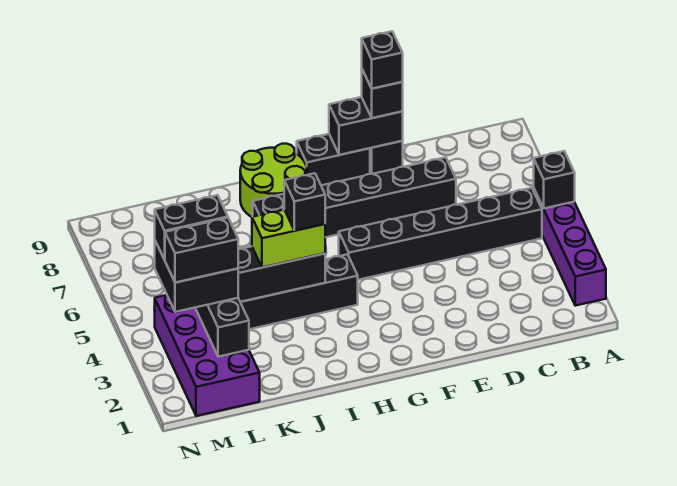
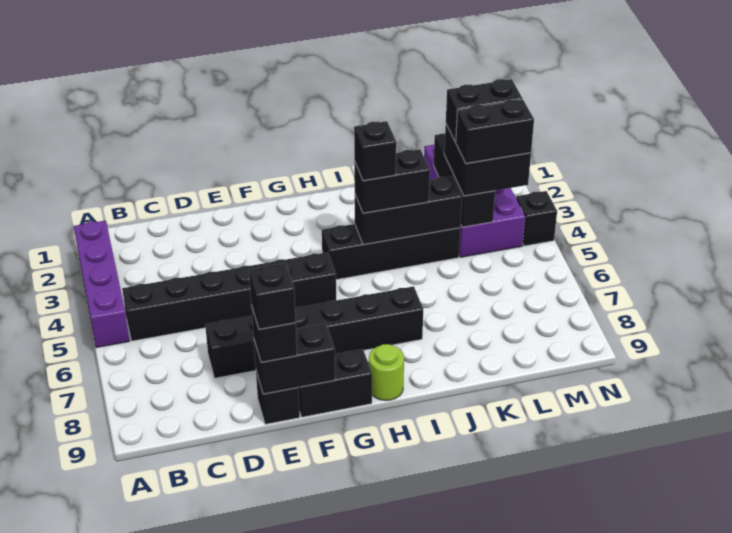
black 1x1 brick [534,151,575,208] -> black 1x1 brick moved to [516,191,557,246]
lime 2x2 round brick [240,144,307,217] -> lime 1x1 round brick [369,344,404,401]
lime 1x2 brick [252,210,325,267] -> black 1x2 brick [354,149,430,213]

